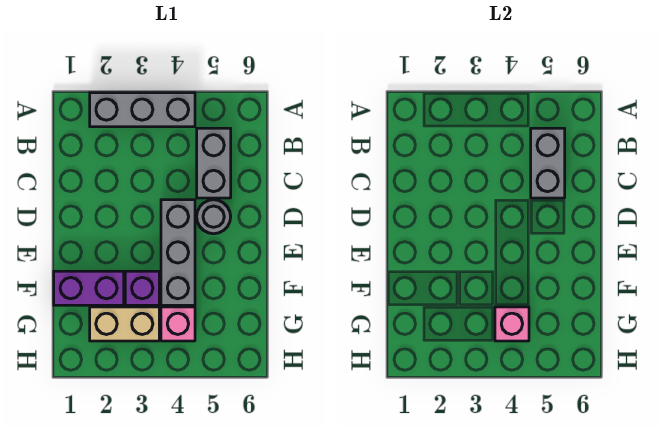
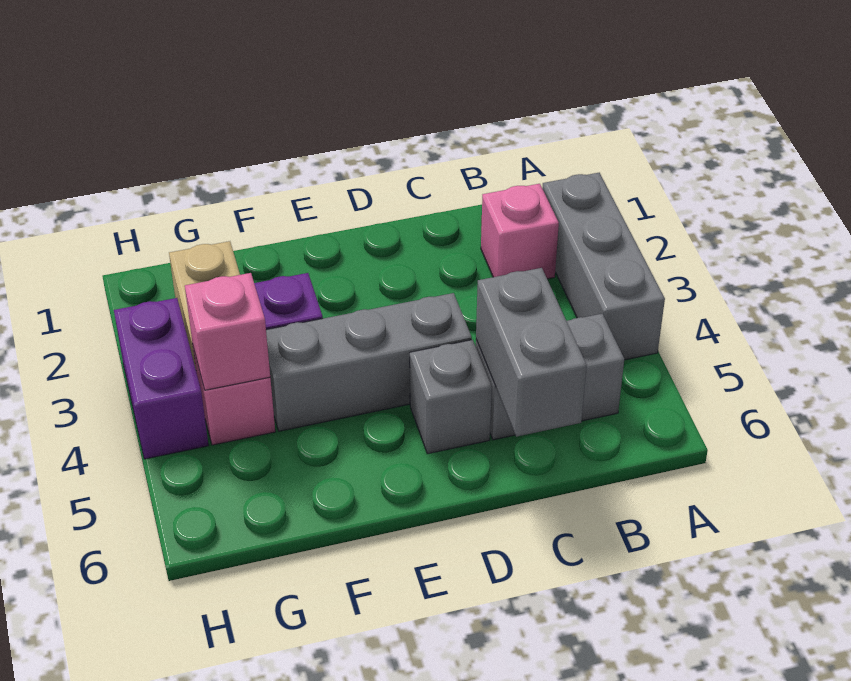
none -> pink 1x1 brick [481,184,559,279]
grey 1x2 brick [531,128,565,198] -> grey 1x2 brick turned to [476,268,587,437]
grey 1x1 round brick [197,200,231,234] -> grey 1x1 brick [410,340,492,454]
purple 1x2 brick [54,271,124,305] -> purple 1x2 brick moved to [114,298,209,459]

